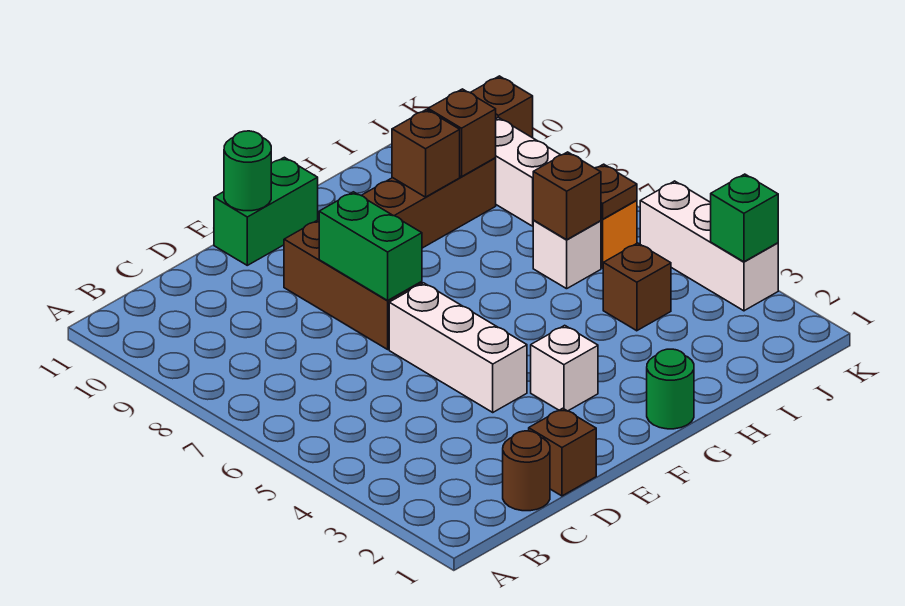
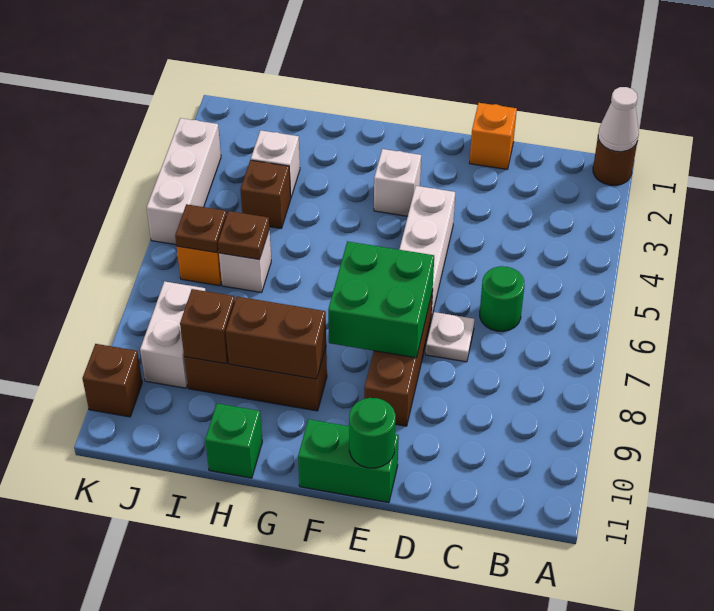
none -> white 1x1 cone [598,87,639,152]
brown 1x1 round brick [503,431,550,511] -> brown 1x1 round brick moved to [593,139,637,185]
brown 1x1 brick [529,408,596,496] -> orange 1x1 brick [470,103,517,169]
none -> white 1x1 plate [425,312,475,362]
green 1x2 brick [319,192,422,300] -> green 2x2 brick [328,241,434,358]
green 1x1 round brick [647,349,694,429] -> green 1x1 round brick moved to [480,266,524,331]
brown 1x1 brick [392,110,460,197] -> brown 1x2 brick [226,297,326,379]
none -> white 1x1 brick [251,130,300,197]
brown 1x1 brick [533,152,601,240] -> brown 1x1 plate [218,211,269,260]
green 1x1 brick [711,174,778,262] -> green 1x1 brick moved to [205,403,262,478]

